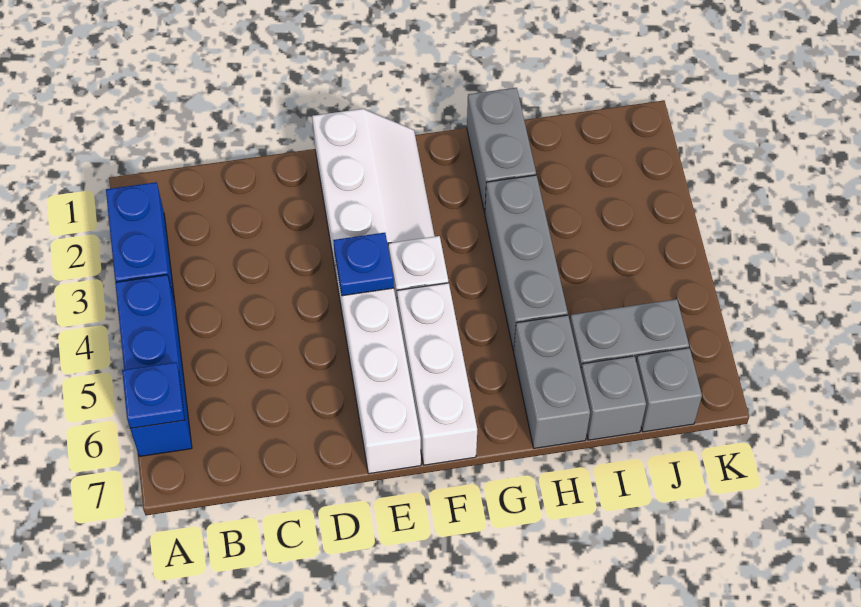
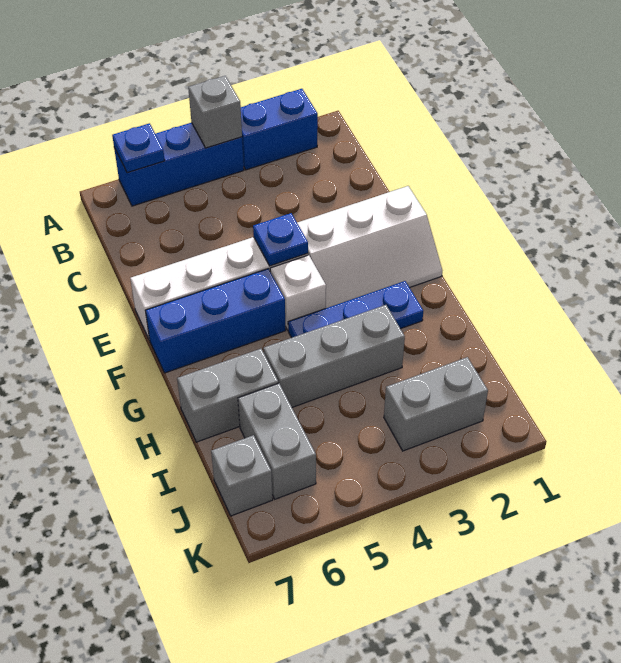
white 1x3 brick [397,283,477,465] -> blue 1x3 brick [145,269,286,373]
none -> blue 1x3 plate [288,281,423,338]
grey 1x2 brick [467,88,536,213] -> grey 1x2 brick moved to [384,357,488,451]
grey 1x1 brick [581,356,646,440] -> grey 1x1 brick moved to [188,76,242,148]

